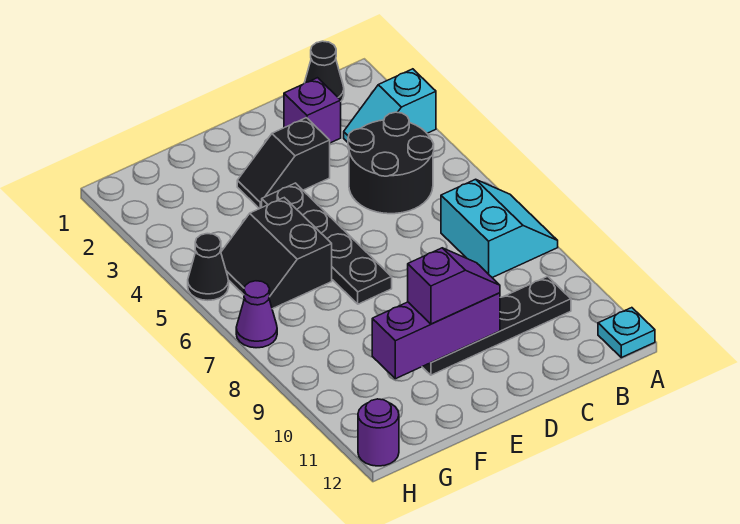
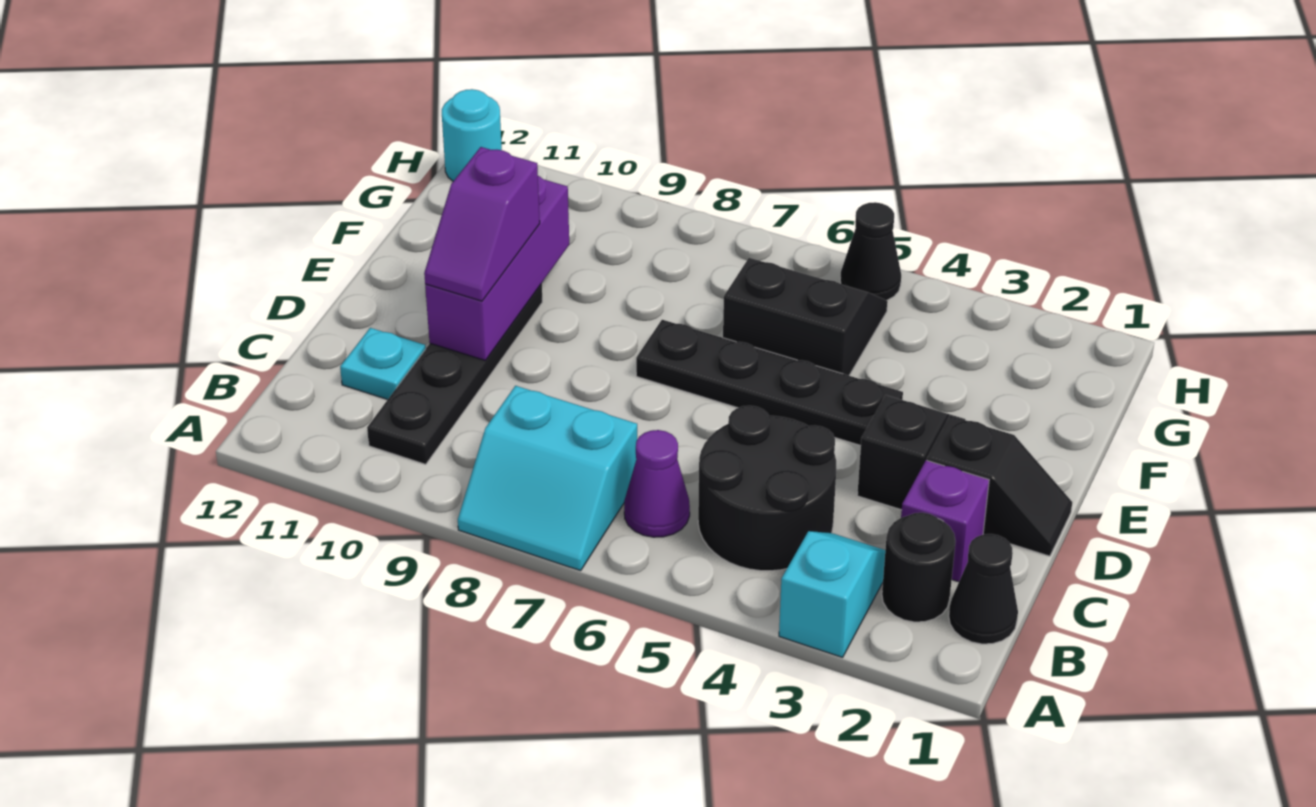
cyan 1x1 plate [598,308,655,358] -> cyan 1x1 plate moved to [340,328,426,400]
none -> black 1x1 round brick [882,513,956,622]
none -> black 1x2 slope [927,416,1072,556]
purple 1x1 cone [236,281,277,348] -> purple 1x1 cone moved to [624,430,690,537]
purple 1x1 round brick [358,399,399,466] -> cyan 1x1 round brick [442,89,502,181]

